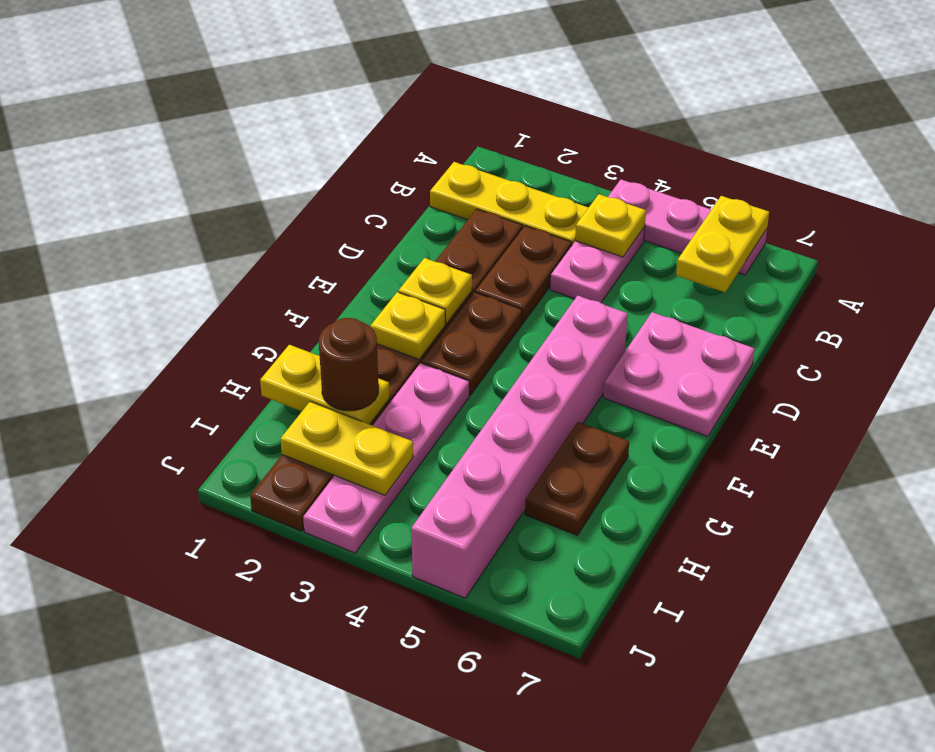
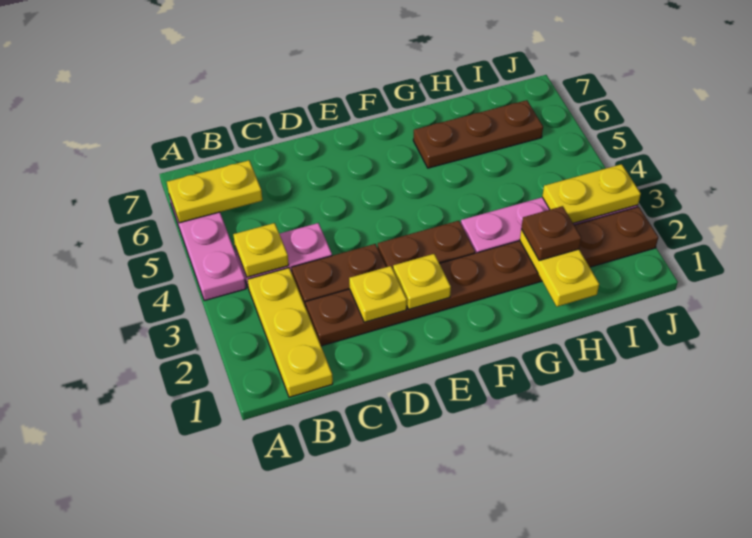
pink 2x2 plate [603,312,755,436] -> none
pink 1x6 brick [411,296,628,598] -> none
yellow 1x1 plate [370,292,445,359] -> yellow 1x1 plate moved to [349,266,407,322]
brown 1x2 plate [525,422,629,535] -> brown 1x3 plate [413,100,543,168]
brown 1x1 round brick [319,318,379,411] -> brown 1x1 plate [521,206,581,260]
yellow 1x2 plate [281,402,413,495] -> yellow 1x2 plate turned to [542,164,641,223]

